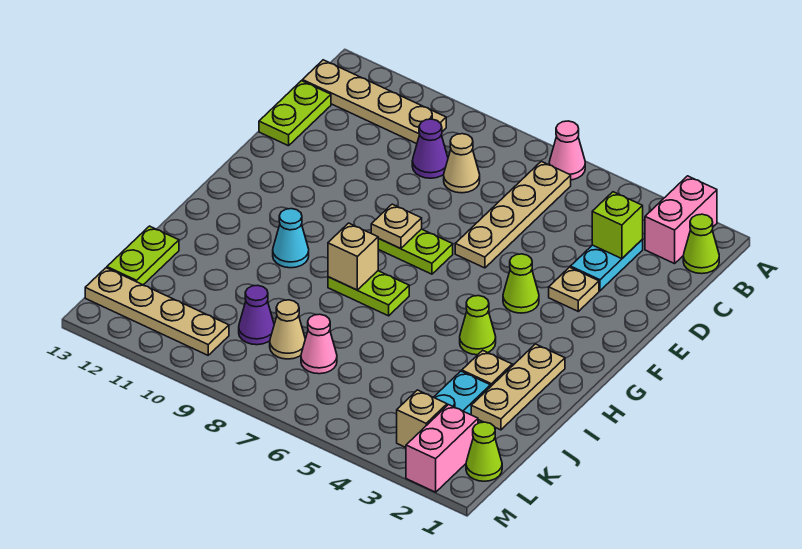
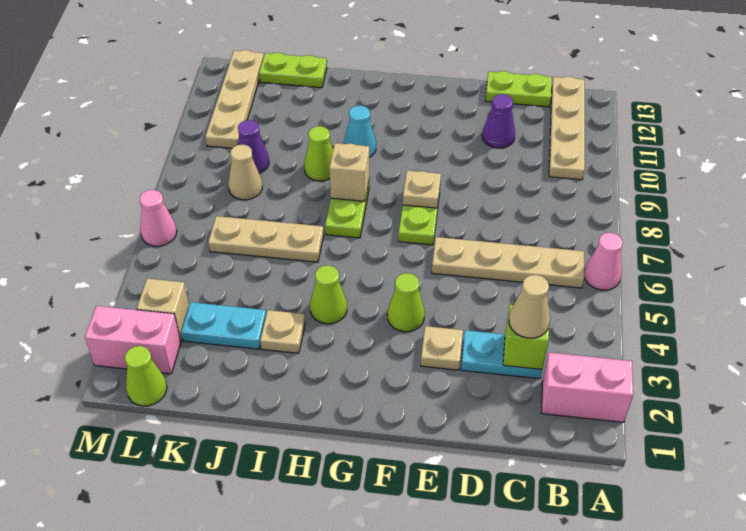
lime 1x1 cone [683,214,719,274] -> lime 1x1 cone moved to [304,126,333,181]
tan 1x1 cone [444,134,480,193] -> tan 1x1 cone moved to [509,275,550,338]
purple 1x1 cone [412,119,448,178] -> purple 1x1 cone moved to [482,94,515,148]
tan 1x3 plate [471,344,565,430] -> tan 1x3 plate moved to [208,216,324,262]
pink 1x1 cone [301,314,337,374] -> pink 1x1 cone moved to [140,190,177,246]

